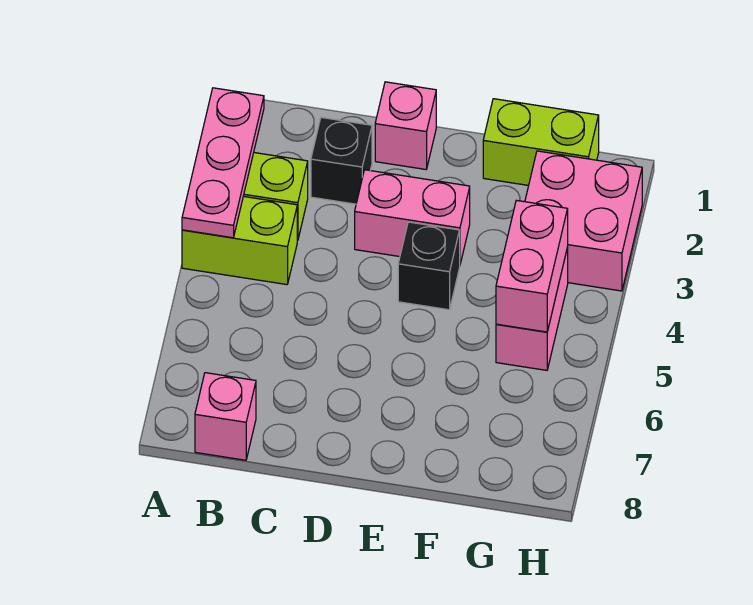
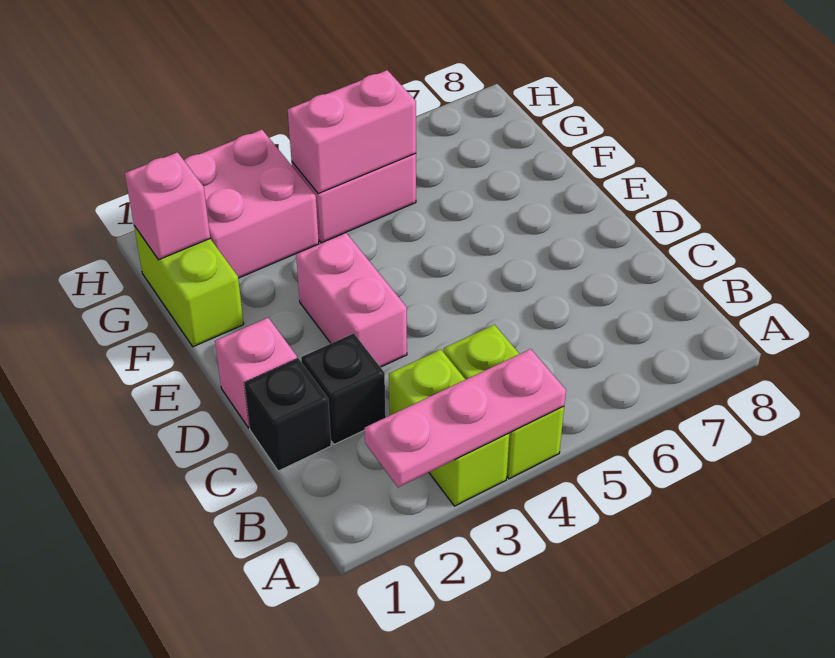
pink 1x1 brick [195,373,256,460] -> pink 1x1 brick moved to [125,152,210,260]
black 1x1 brick [398,222,460,310] -> black 1x1 brick moved to [244,358,331,471]

